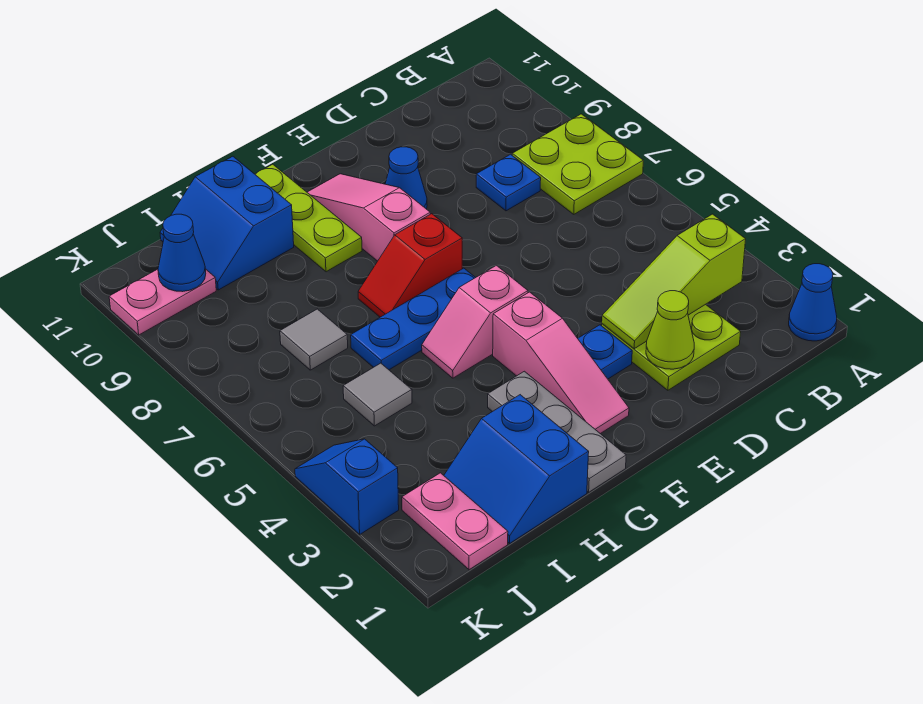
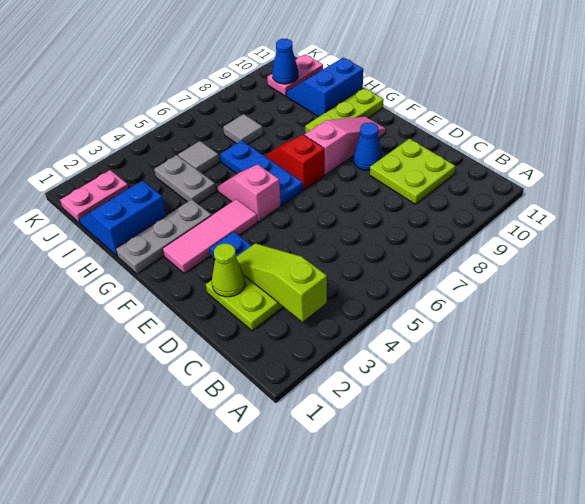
blue 1x1 cone [789,264,837,341] -> none
lime 2x2 plate [512,114,643,214] -> lime 2x2 plate moved to [370,139,455,204]
blue 1x1 plate [476,154,541,211] -> none
pink 1x3 slope [493,292,629,434] -> pink 1x3 tile [163,199,257,273]
none -> grey 1x2 plate [154,155,216,204]
pink 1x2 plate [109,269,216,335] -> pink 1x2 plate turned to [267,54,323,96]
blue 1x2 slope [295,439,399,534] -> none

